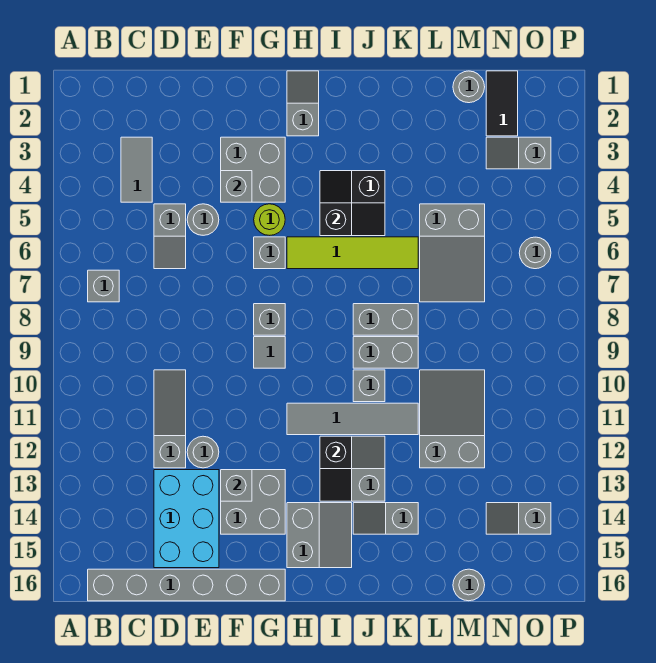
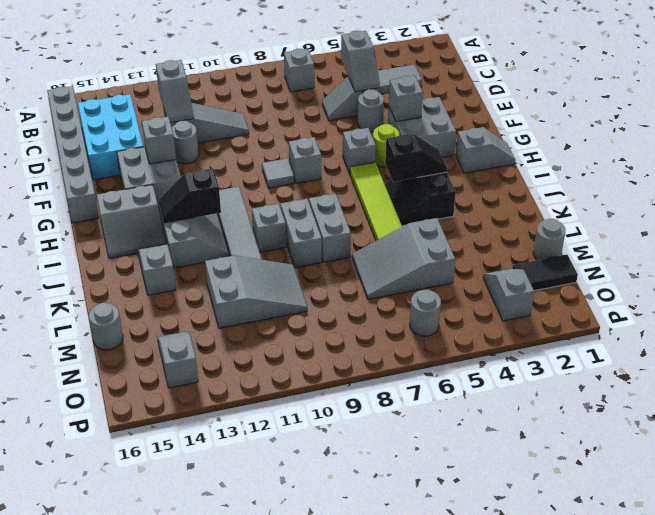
none -> grey 1x2 slope [341,31,380,92]
none -> grey 1x2 slope [156,60,194,123]
cyan 2x3 brick [154,470,219,568] -> cyan 2x3 brick turned to [78,94,143,180]

